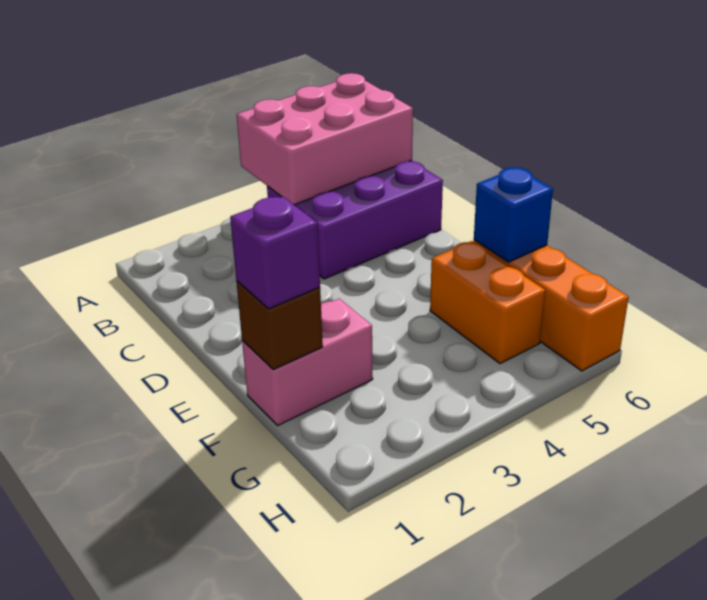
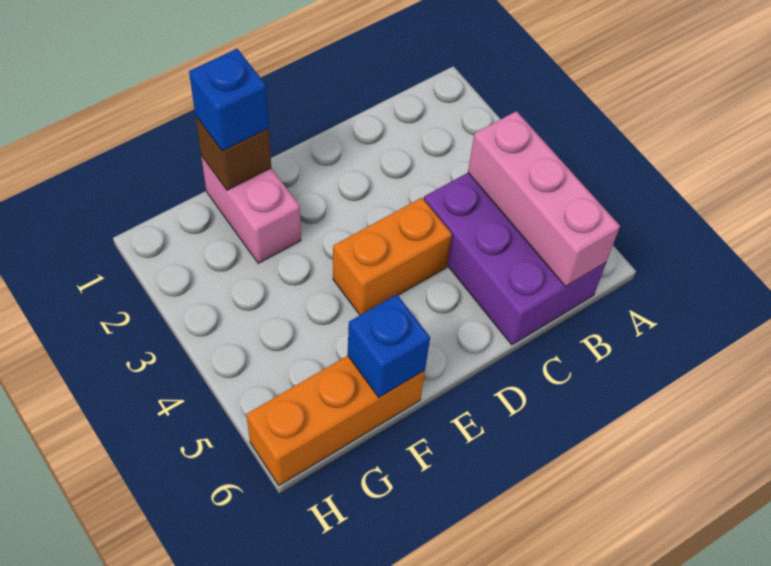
pink 2x3 brick [237,73,413,205] -> pink 1x3 brick [468,111,620,287]
purple 1x1 brick [230,197,320,309] -> blue 1x1 brick [189,49,269,151]
orange 1x2 brick [430,241,545,364] -> orange 1x2 brick moved to [333,198,452,315]

